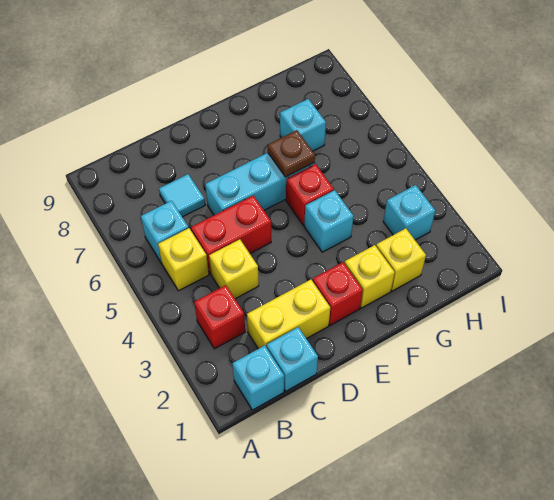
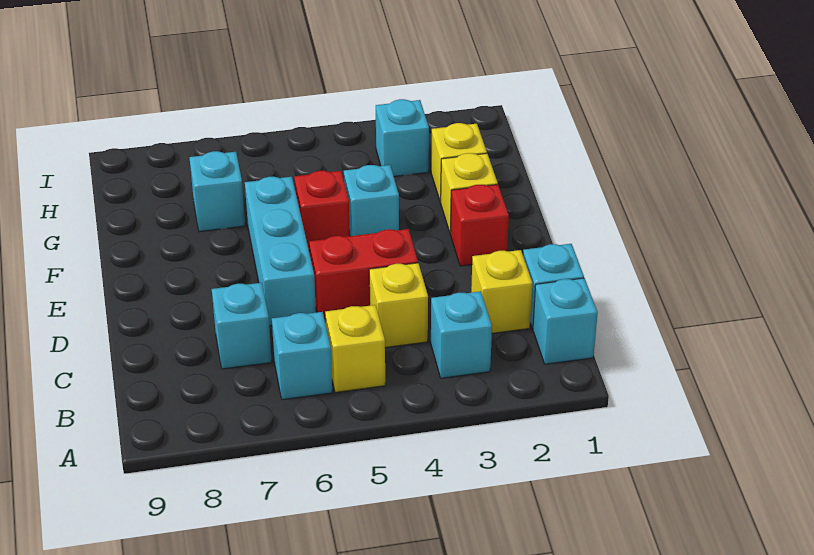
red 1x1 brick [194,285,245,349] -> cyan 1x1 brick [431,291,492,378]
yellow 1x2 brick [247,280,330,349] -> yellow 1x1 brick [471,250,532,333]
red 1x2 brick [191,196,271,274] -> red 1x2 brick turned to [309,229,418,319]
cyan 1x1 tile [159,174,205,217] -> cyan 1x1 brick [212,283,272,369]
brown 1x1 plate [268,130,315,177] -> none

